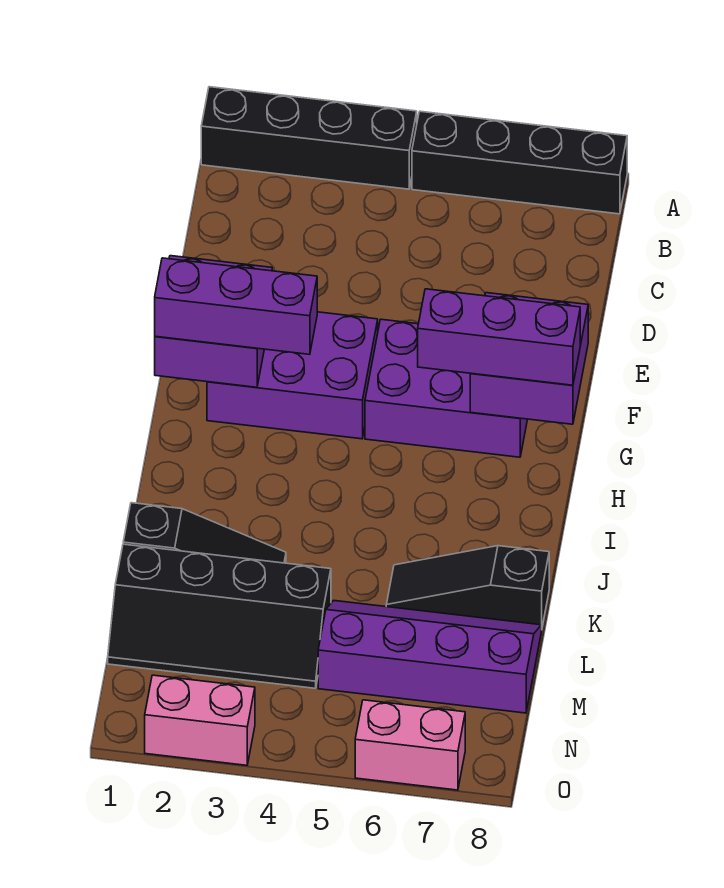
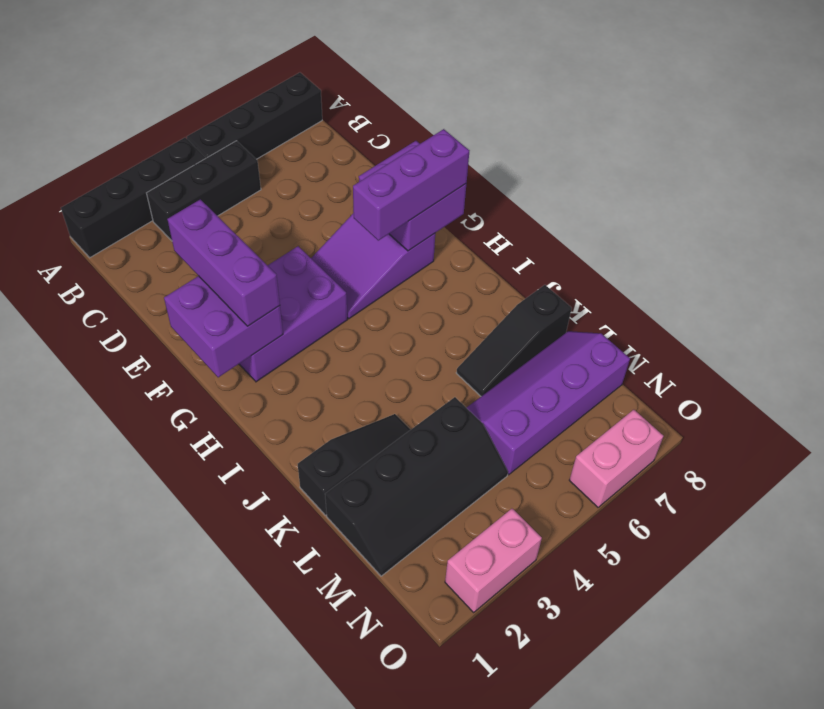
none -> black 1x3 brick [147,141,261,241]
purple 2x3 brick [365,319,528,457] -> purple 2x3 slope [311,213,435,319]
purple 1x3 brick [155,258,317,354] -> purple 1x3 brick turned to [167,199,280,326]

